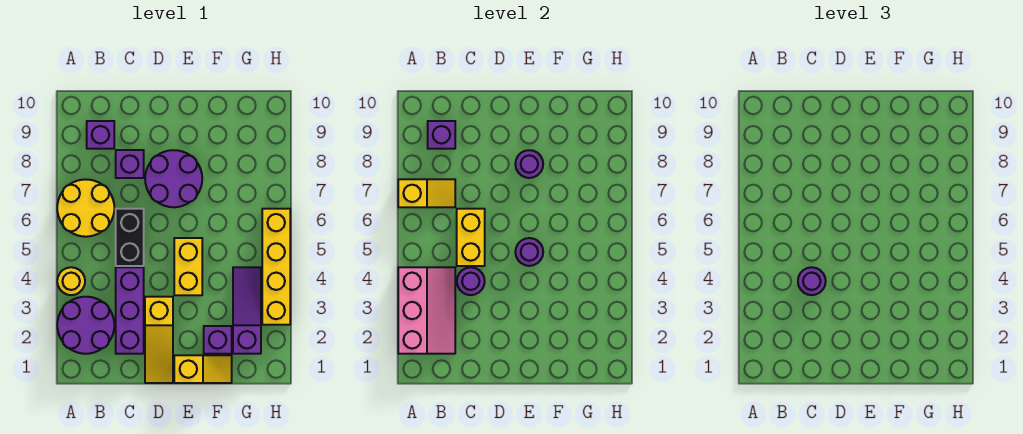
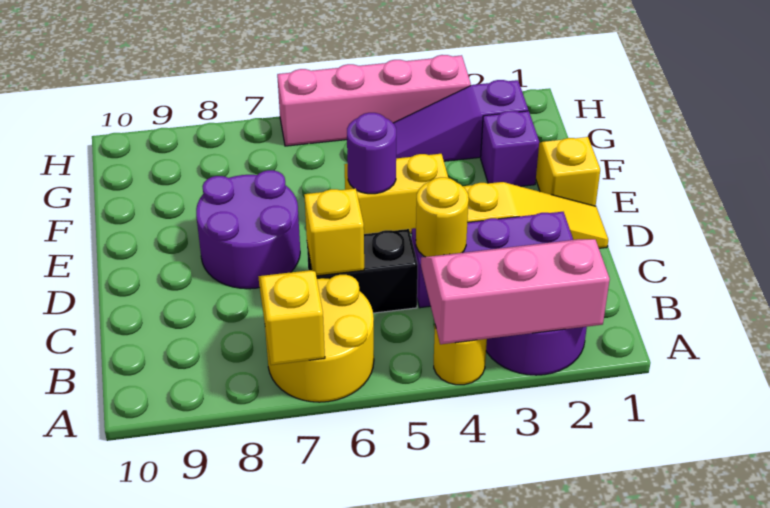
purple 1x1 brick [87,121,114,149] -> none
purple 1x1 brick [428,121,455,149] -> none
purple 1x1 round brick [457,267,485,295] -> yellow 1x1 round brick [416,177,469,257]
purple 1x1 round brick [798,267,826,295] -> none
yellow 1x2 brick [457,209,485,266] -> yellow 1x1 brick [304,188,364,276]
purple 1x1 brick [116,150,144,178] -> none
purple 1x1 round brick [515,150,543,178] -> none
yellow 1x4 brick [262,209,290,325] -> pink 1x4 brick [277,55,471,146]

